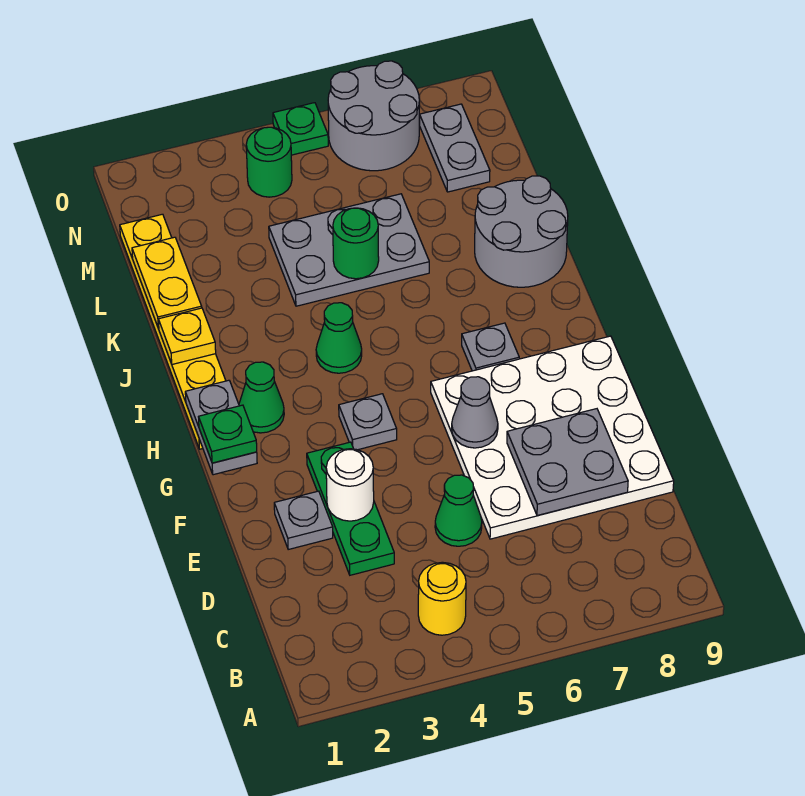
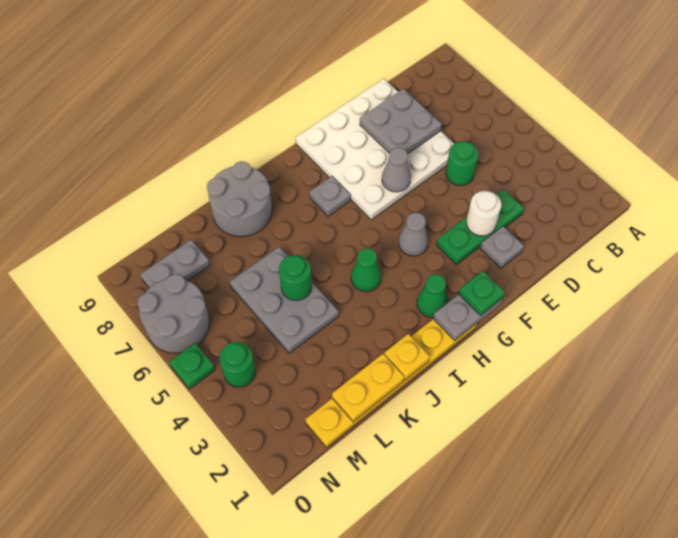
yellow 1x1 round brick [418,562,466,635] -> none
green 1x1 cone [435,475,482,546] -> green 1x1 round brick [446,141,478,186]
grey 1x1 plate [339,394,397,450] -> grey 1x1 cone [399,213,428,256]

